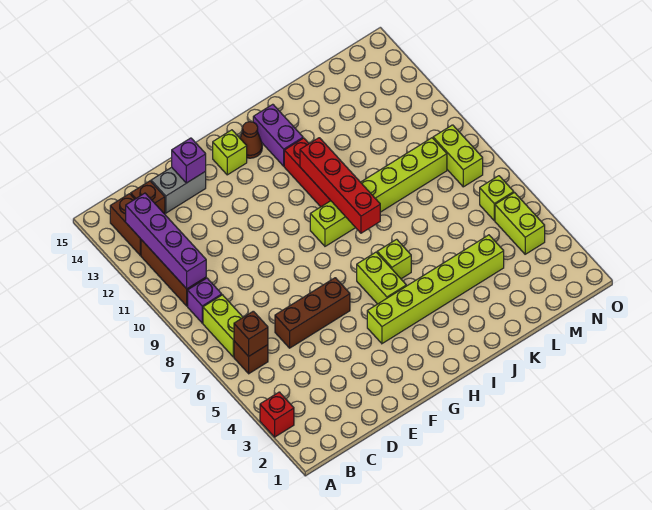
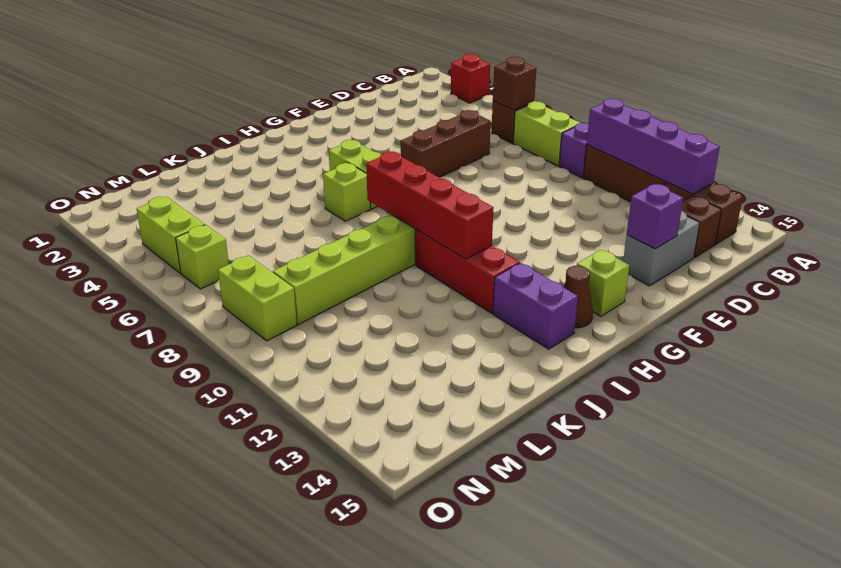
lime 1x6 brick [367,235,504,344] -> none

